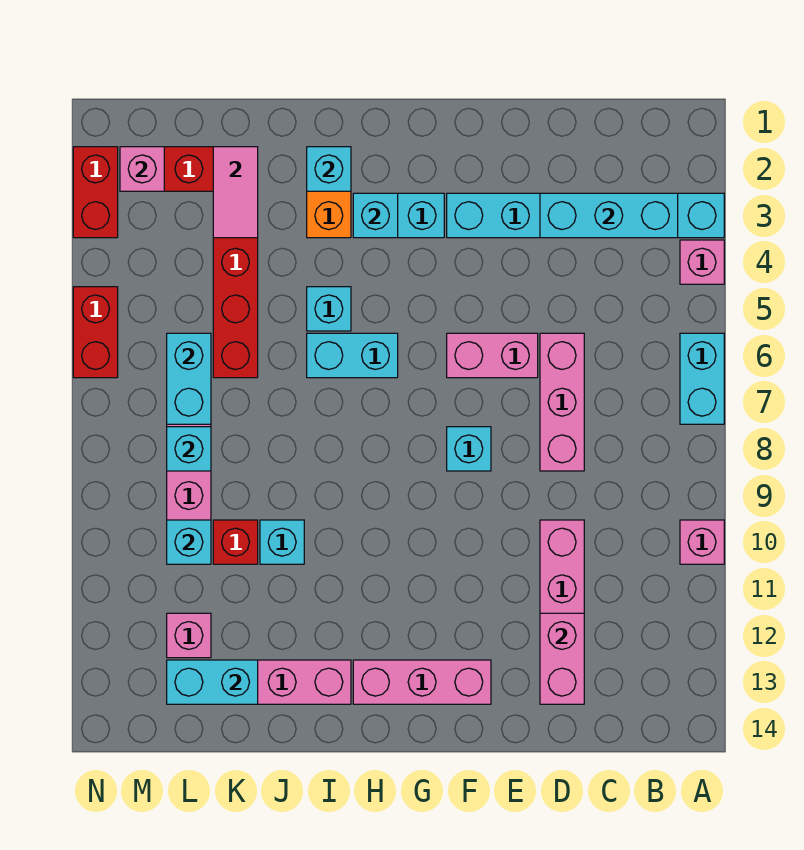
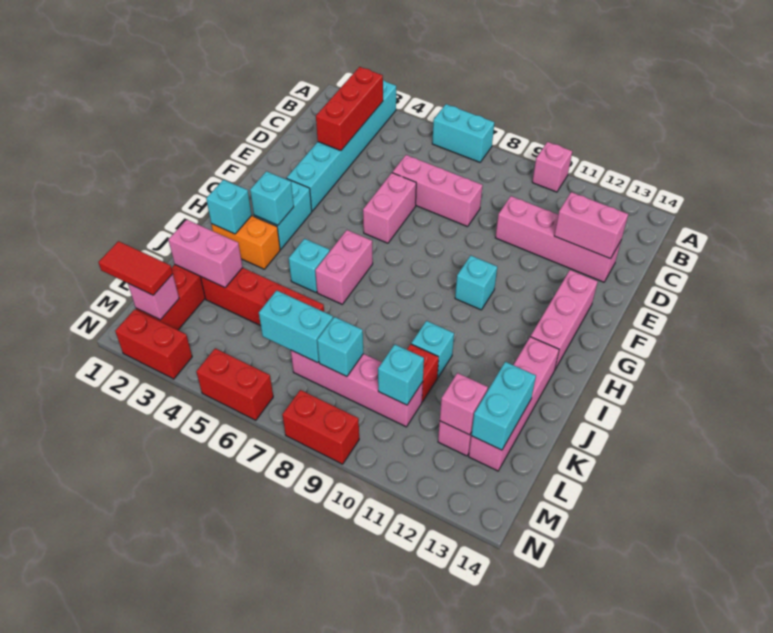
pink 1x1 brick [680,240,724,284] -> pink 1x1 brick moved to [440,373,488,435]
cyan 1x3 brick [540,193,678,238] -> red 1x3 brick [316,67,383,151]
cyan 1x1 brick [447,427,491,471] -> cyan 1x1 brick moved to [455,255,497,310]
cyan 1x2 brick [307,333,398,378] -> pink 1x2 brick [315,230,373,304]
pink 1x2 tile [213,147,258,238] -> pink 1x2 brick [168,220,243,288]
none -> red 1x2 tile [98,241,173,295]
none -> red 1x2 brick [282,390,359,464]

